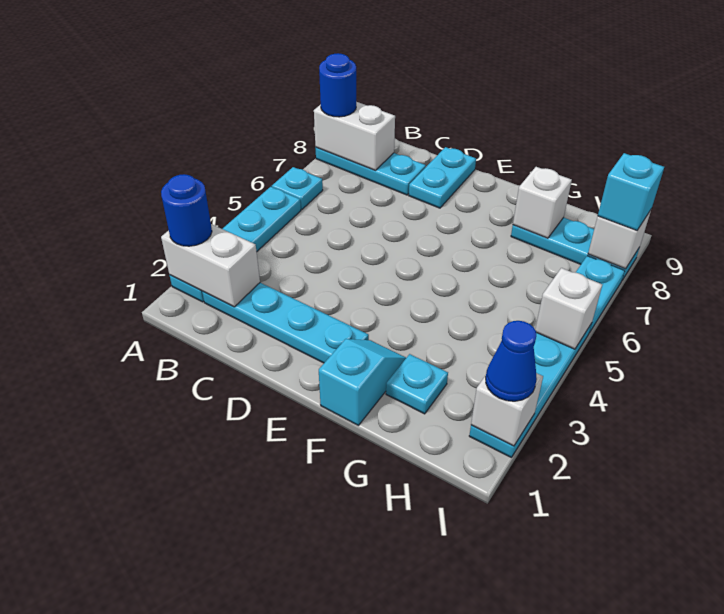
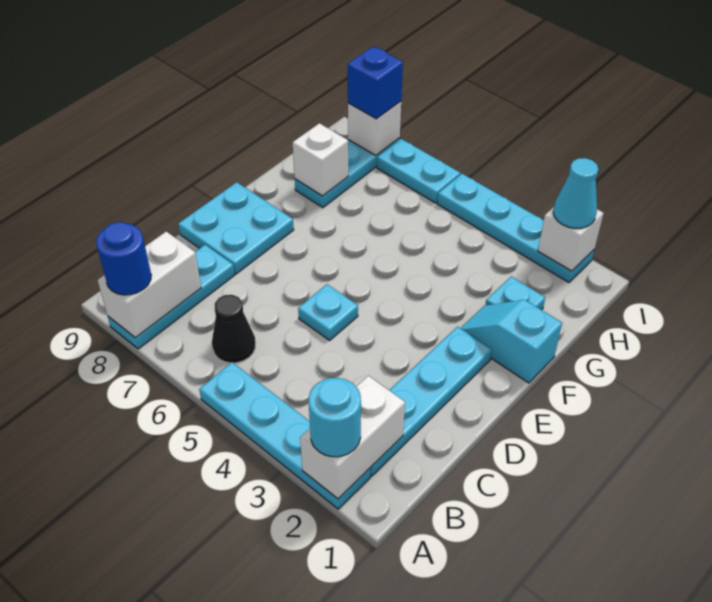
blue 1x1 round brick [161,174,212,246] -> cyan 1x1 round brick [309,378,361,457]
cyan 1x1 plate [272,167,323,209] -> cyan 1x1 plate moved to [298,284,358,340]
none -> black 1x1 cone [212,295,256,363]
cyan 1x2 plate [409,147,476,208] -> cyan 2x2 plate [178,182,294,274]
blue 1x1 cone [486,321,537,401] -> cyan 1x1 cone [553,158,598,228]
white 1x1 brick [535,268,602,349] -> none
cyan 1x1 brick [598,153,664,230] -> blue 1x1 brick [348,46,403,119]

